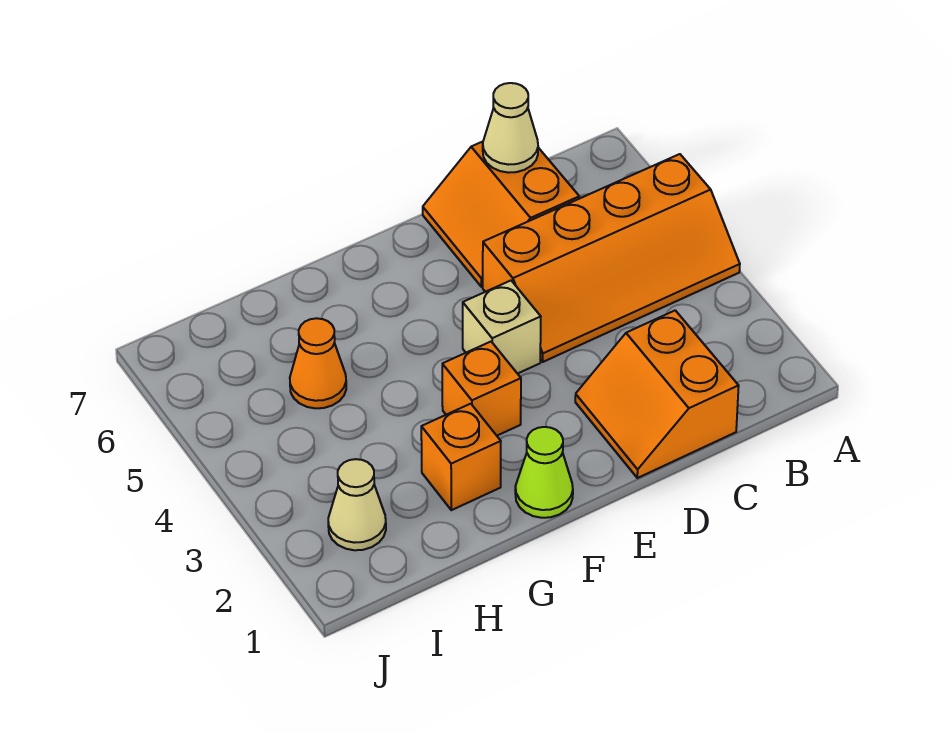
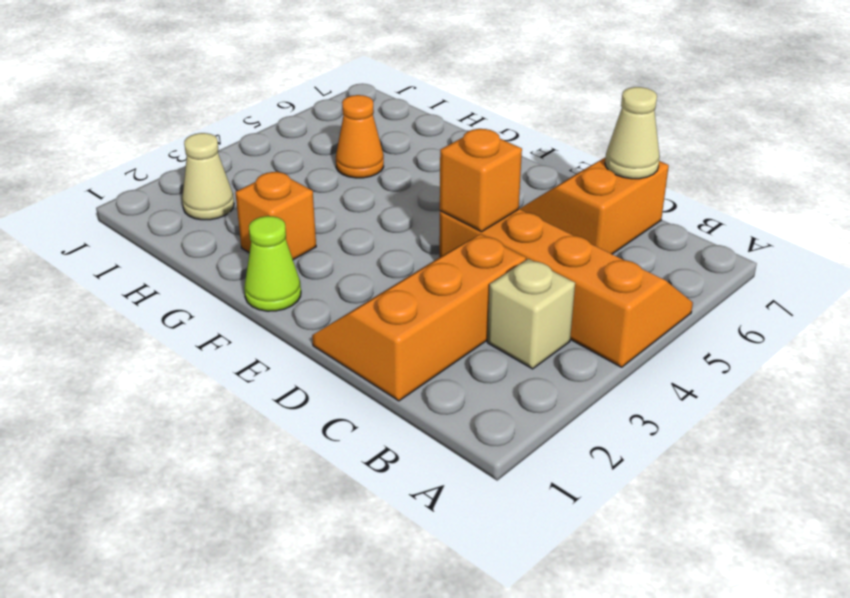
orange 2x4 slope [483,154,740,362] -> orange 2x4 slope turned to [439,209,693,367]
orange 2x2 slope [575,310,739,478] -> orange 2x3 slope [312,234,526,401]
tan 1x1 brick [463,281,541,374] -> tan 1x1 brick moved to [487,259,575,369]
orange 1x1 brick [442,342,521,436] -> orange 1x1 brick moved to [440,129,522,232]

